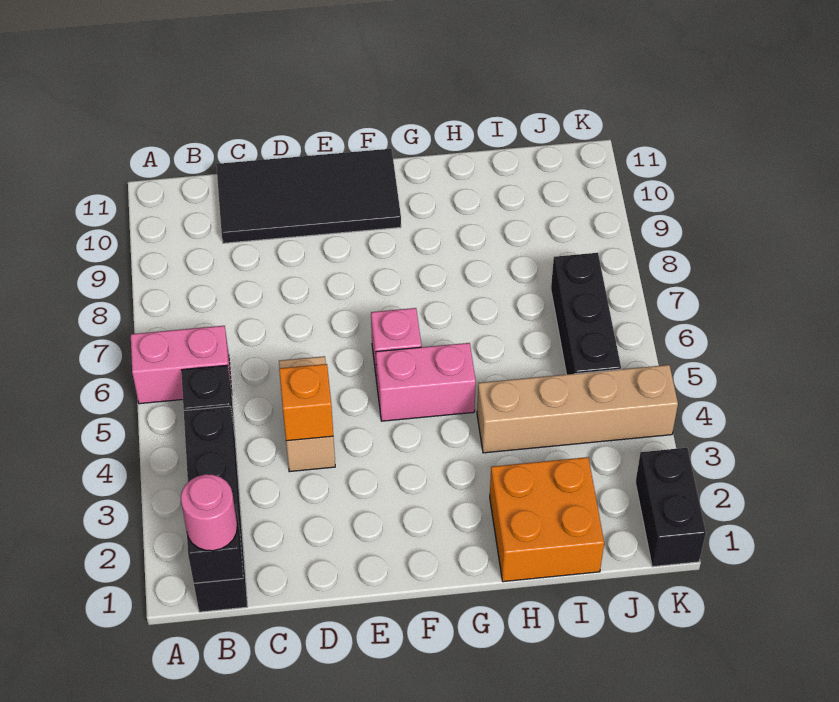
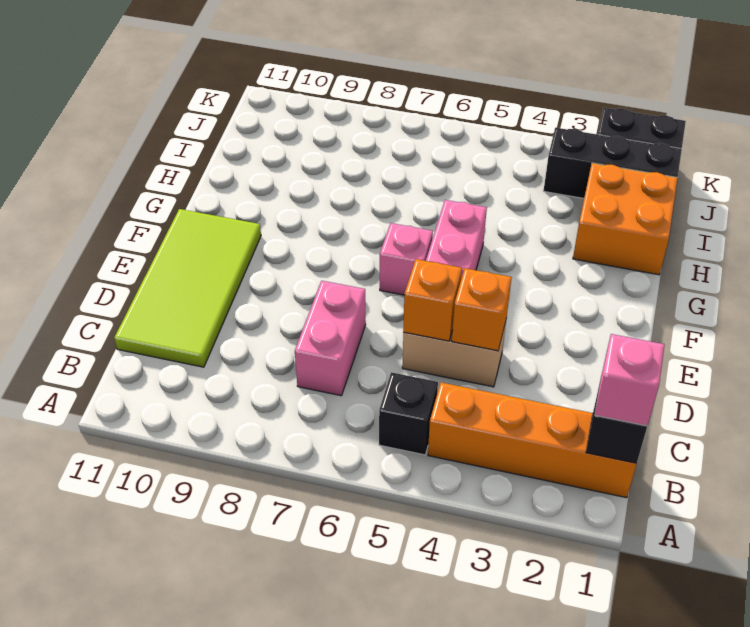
pink 1x2 brick [131,326,232,404] -> pink 1x2 brick moved to [295,281,366,396]
black 1x4 brick [184,406,248,612] -> orange 1x4 brick [428,383,637,498]
pink 1x1 round brick [181,474,237,551] -> pink 1x1 brick [595,334,665,426]
black 2x4 tile [216,149,401,243] -> lime 2x4 tile [114,209,261,367]
none -> orange 1x1 brick [403,259,462,341]
tan 1x4 brick [477,365,678,453] -> none
black 1x3 brick [551,253,621,374] -> black 1x3 brick moved to [544,128,682,198]

